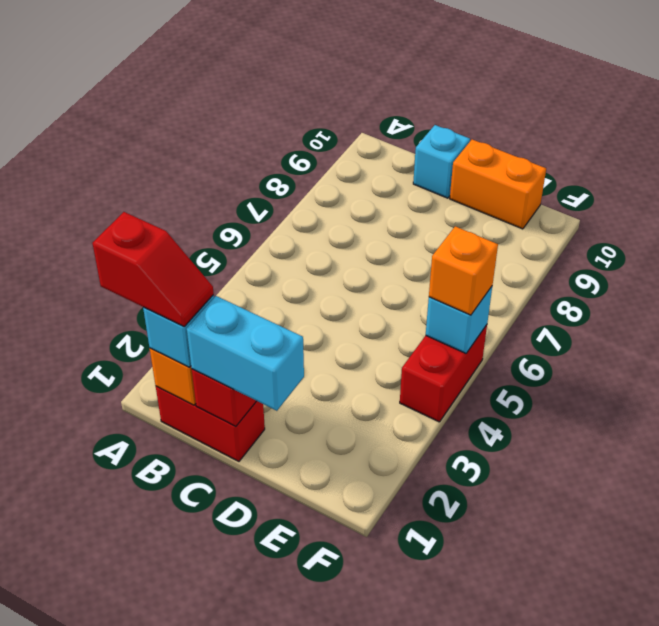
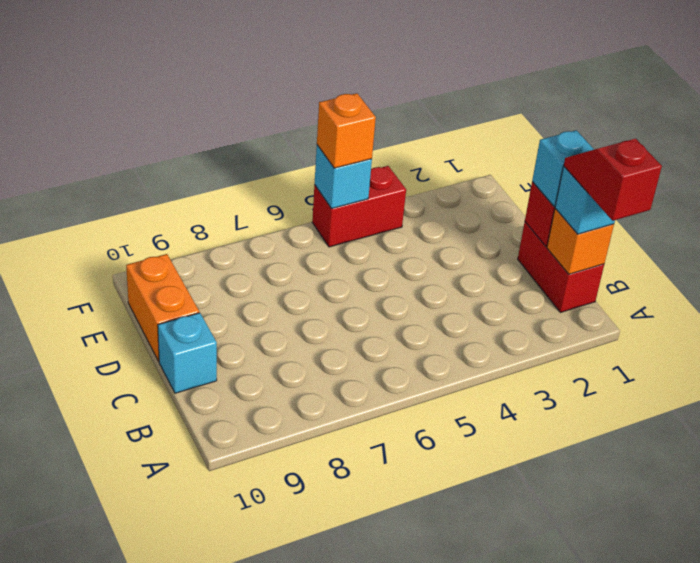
cyan 1x2 brick [187,296,304,411] -> cyan 1x1 brick [532,130,594,207]

